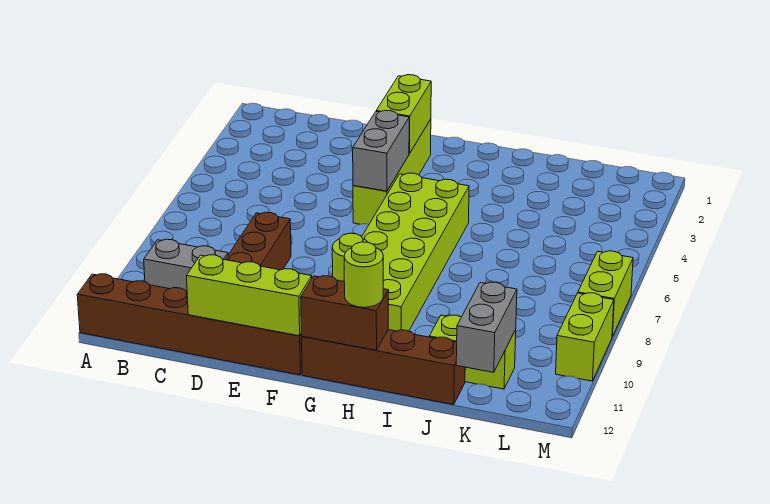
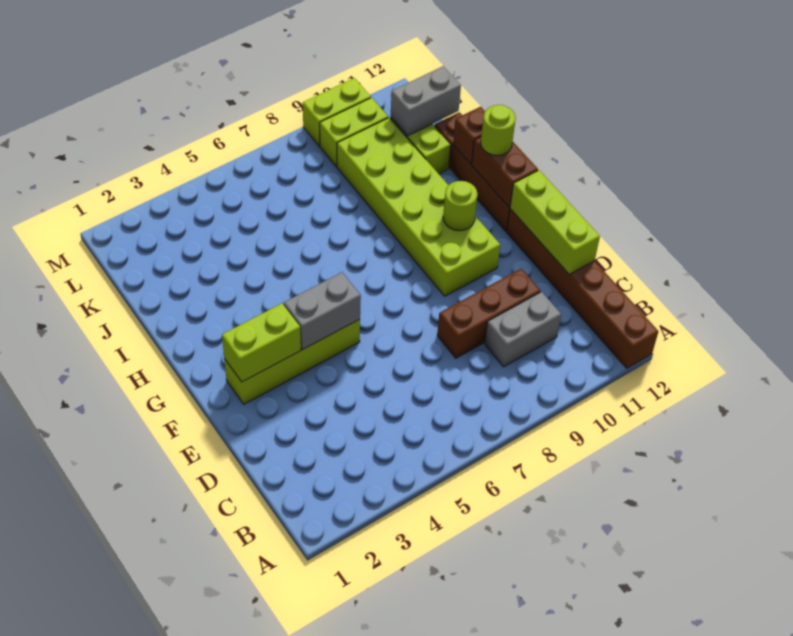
grey 1x2 brick [144,239,228,292] -> grey 1x2 brick turned to [485,292,561,367]
lime 2x6 brick [362,173,469,331] -> lime 2x6 brick turned to [337,118,500,296]
none -> brown 1x1 brick [453,107,485,164]
lime 1x2 brick [578,251,633,337] -> lime 1x2 brick moved to [320,98,388,166]

